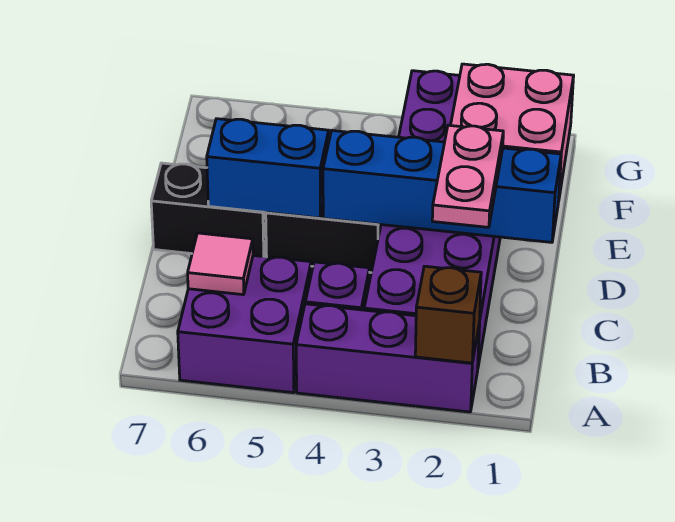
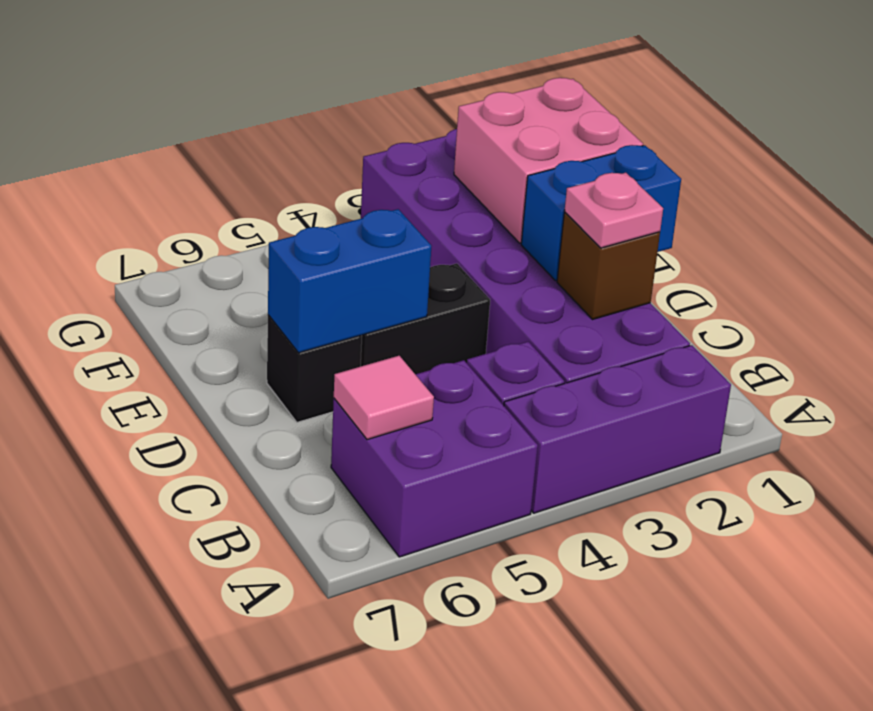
brown 1x1 brick [415,266,481,363] -> brown 1x1 brick moved to [557,213,660,320]
pink 1x2 plate [432,125,503,227] -> pink 1x1 plate [564,173,663,248]
blue 1x4 brick [323,130,561,242] -> blue 1x2 brick [521,145,681,281]
black 1x2 brick [151,163,266,257] -> black 1x1 brick [267,315,362,422]

